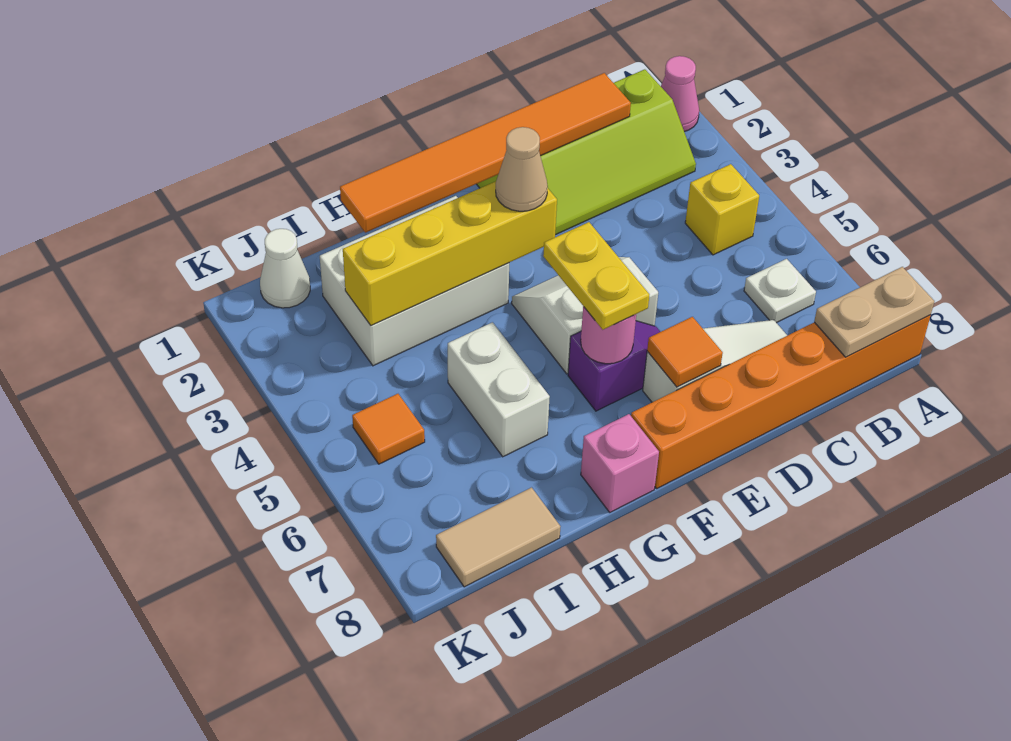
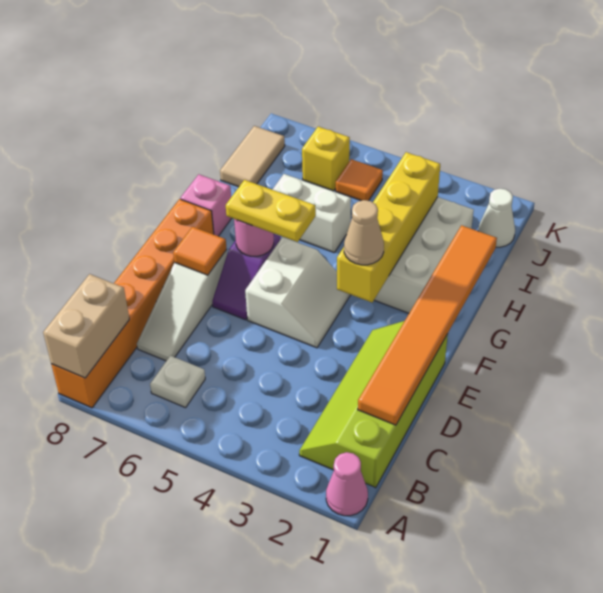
tan 1x2 plate [814,267,934,357] -> tan 1x2 brick [43,274,129,378]
yellow 1x1 brick [685,164,759,255] -> yellow 1x1 brick moved to [302,127,350,191]

